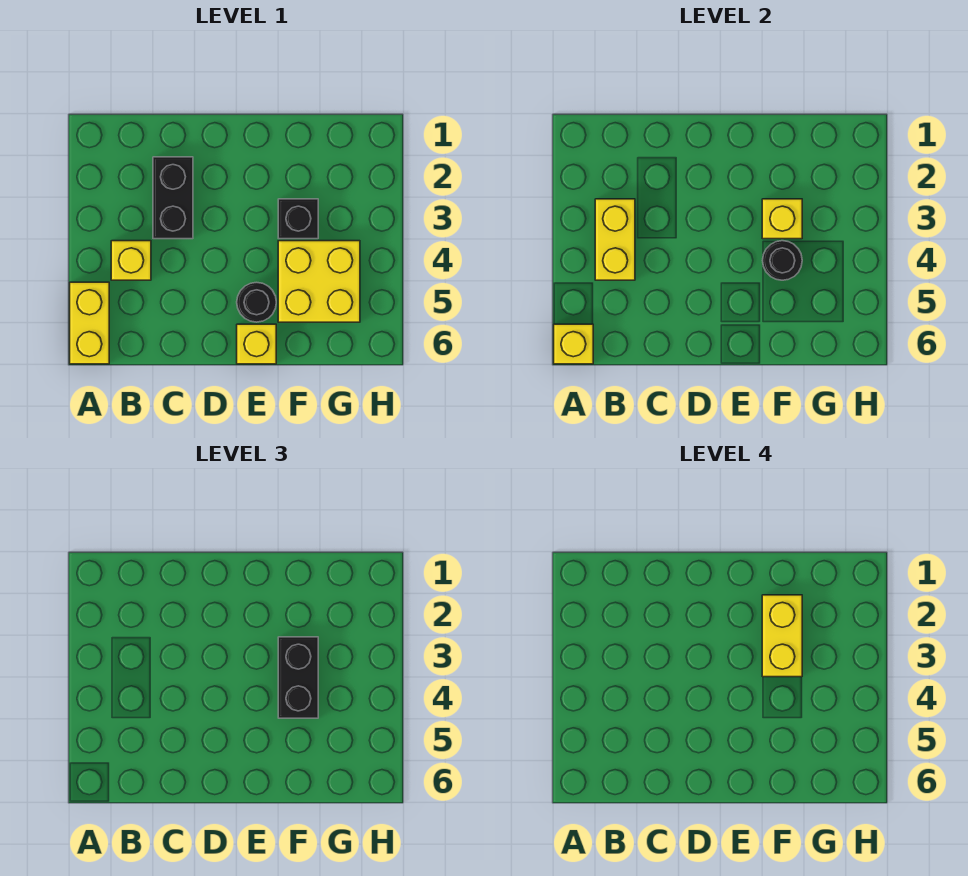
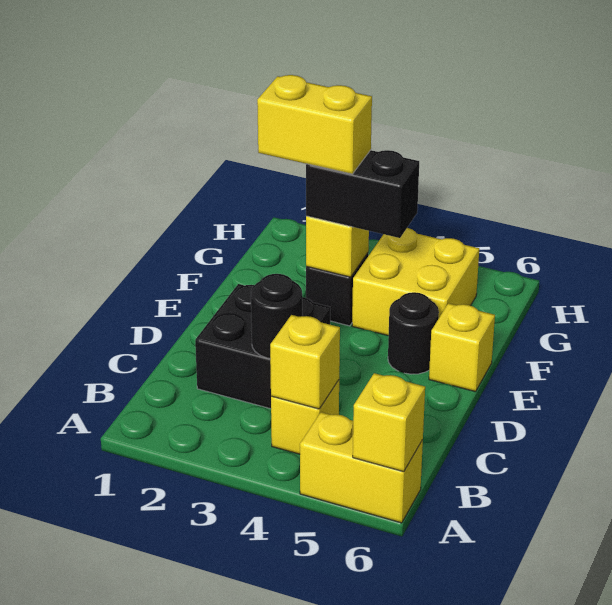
yellow 1x2 brick [595,199,635,280] -> yellow 1x1 brick [270,315,340,409]
black 1x2 brick [153,157,193,239] -> black 2x2 brick [195,284,330,409]
black 1x1 round brick [763,241,802,280] -> black 1x1 round brick moved to [251,274,302,358]

